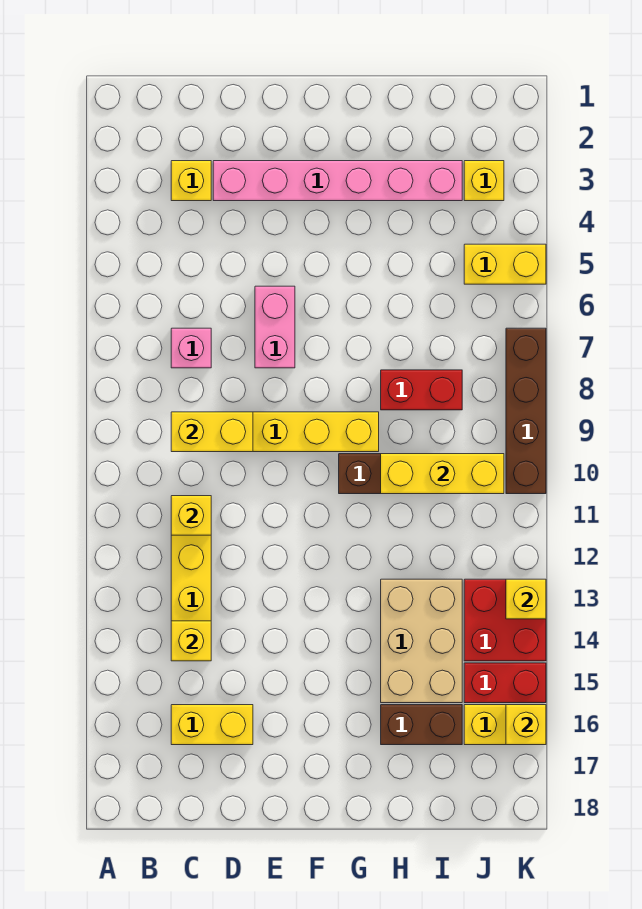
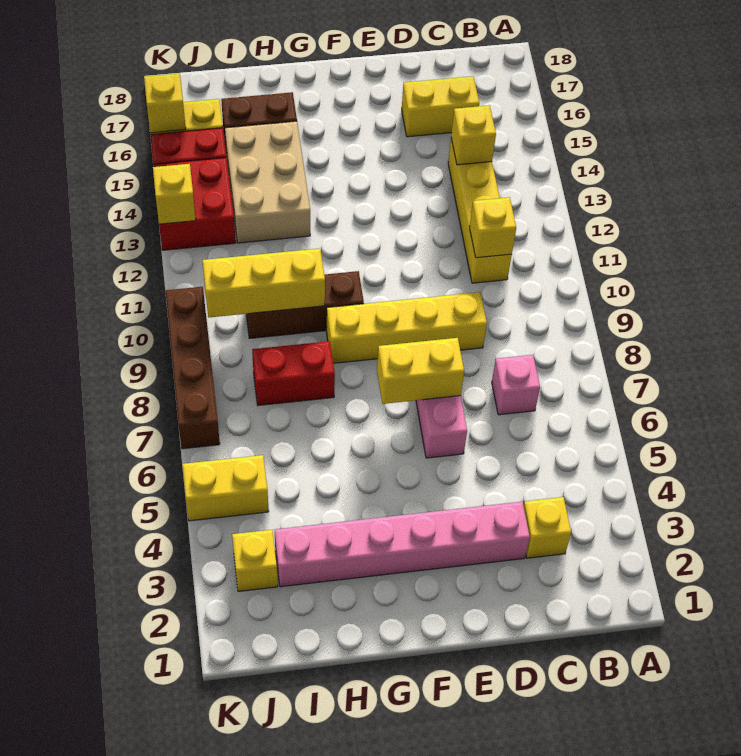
yellow 1x2 brick [171,412,253,452] -> yellow 1x2 brick moved to [377,338,464,404]

